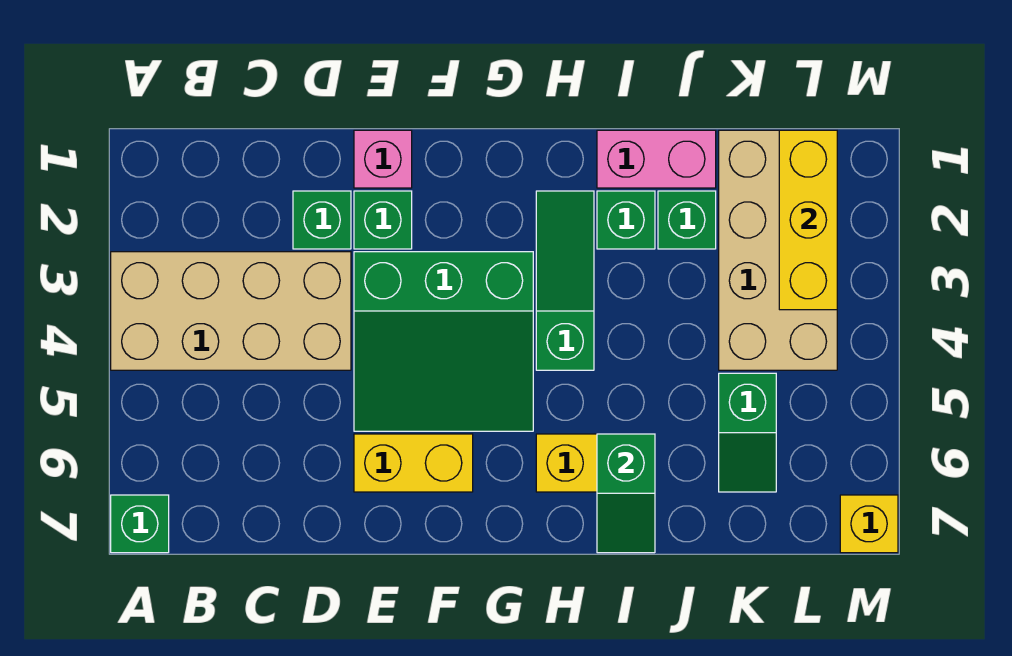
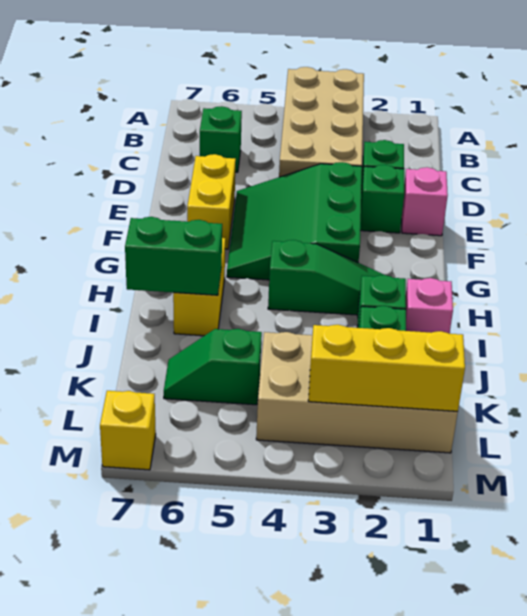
green 1x1 brick [111,495,169,553] -> green 1x1 brick moved to [200,106,242,172]
pink 1x2 brick [597,130,716,188] -> pink 1x1 brick [406,278,453,334]
green 1x2 slope [597,434,655,553] -> green 1x2 brick [125,217,222,295]

